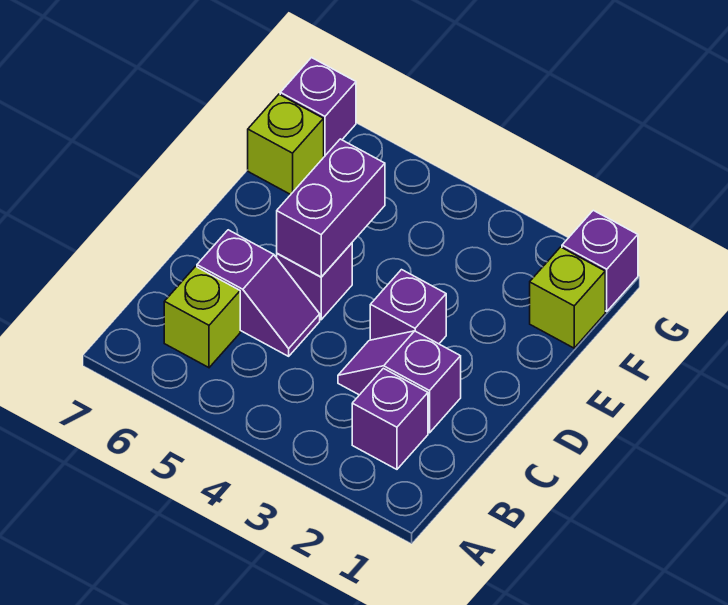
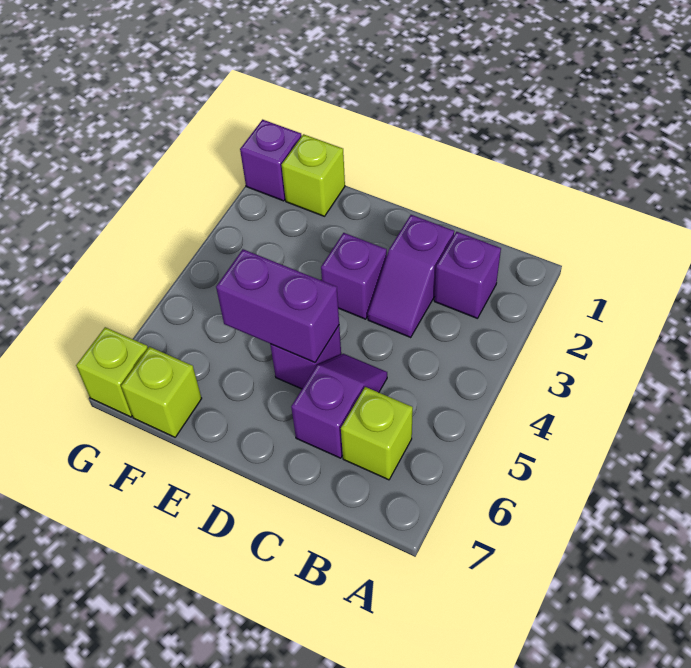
purple 1x1 brick [280,58,356,157] -> lime 1x1 brick [76,327,148,417]

